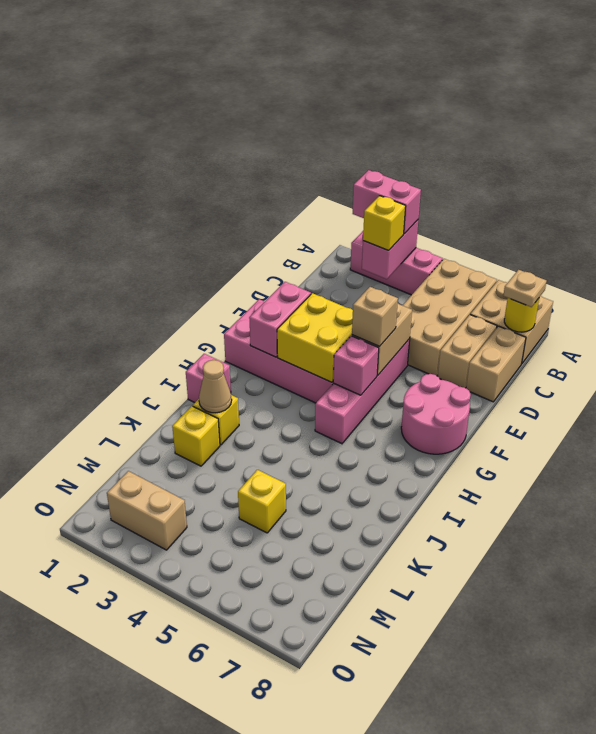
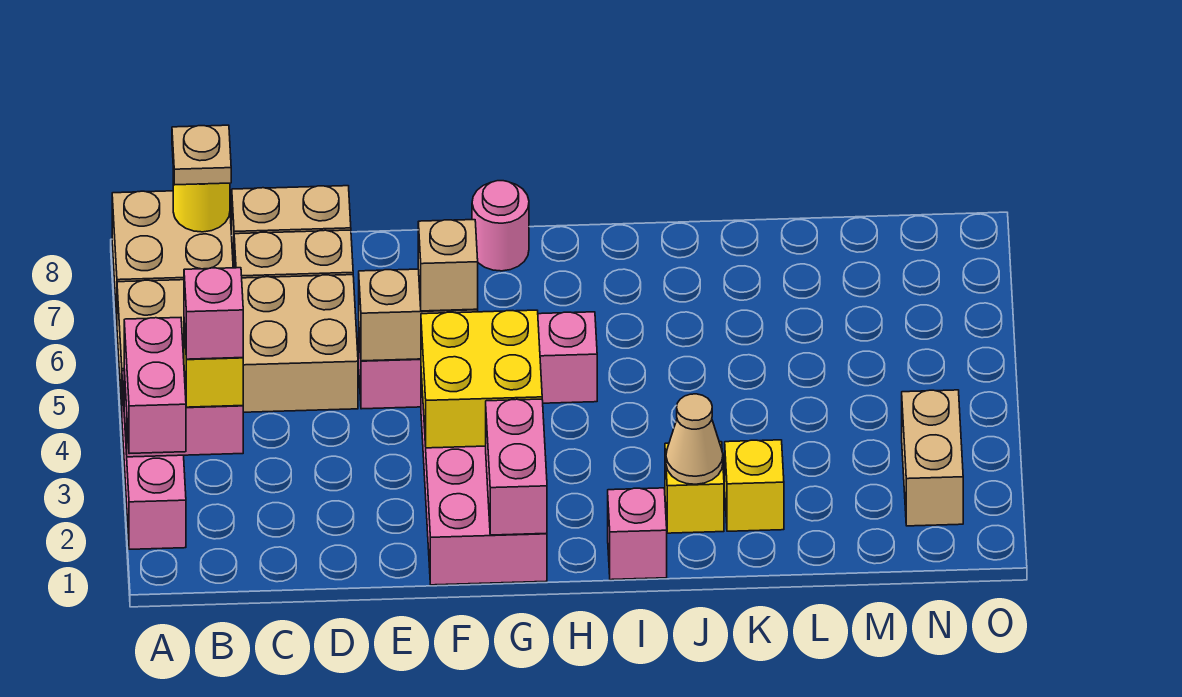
pink 1x2 brick [249,282,311,357] -> pink 1x2 brick turned to [486,399,547,535]
pink 2x2 round brick [401,374,471,454] -> pink 1x1 round brick [472,181,529,271]
pink 1x1 brick [333,336,379,395] -> pink 1x1 brick moved to [184,268,243,359]
yellow 1x1 brick [238,470,286,533] -> none

